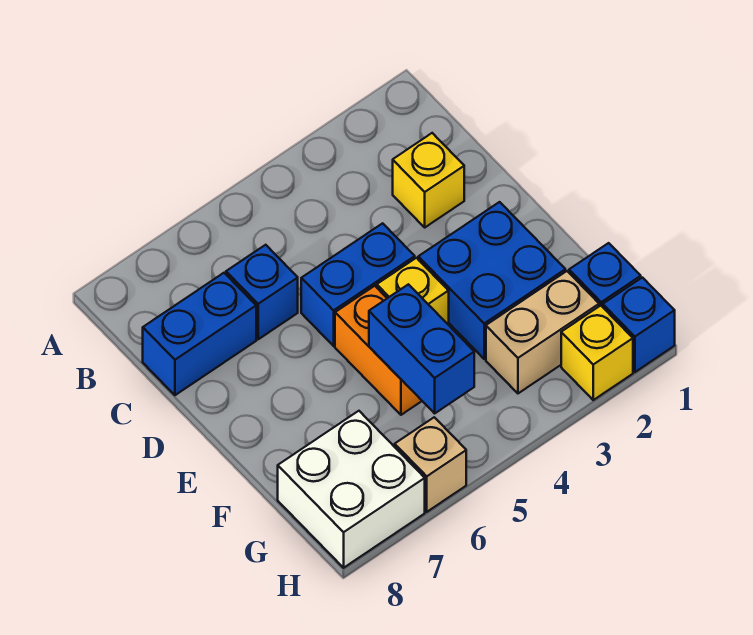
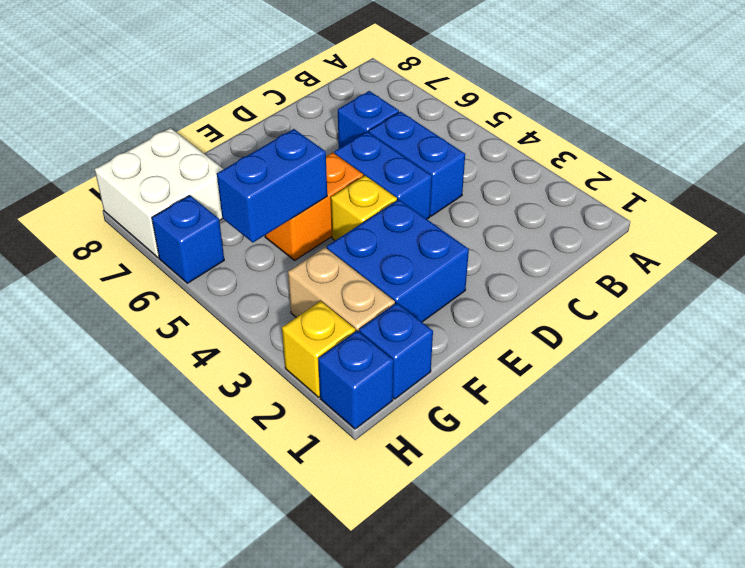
yellow 1x1 brick [393,133,464,227] -> none
blue 1x2 brick [143,273,256,395] -> blue 1x2 brick moved to [369,112,465,216]
tan 1x1 brick [395,417,466,512] -> blue 1x1 brick [152,195,224,283]

